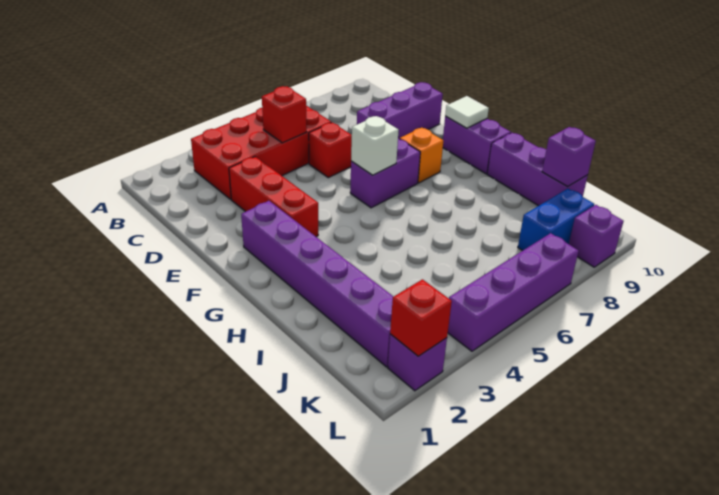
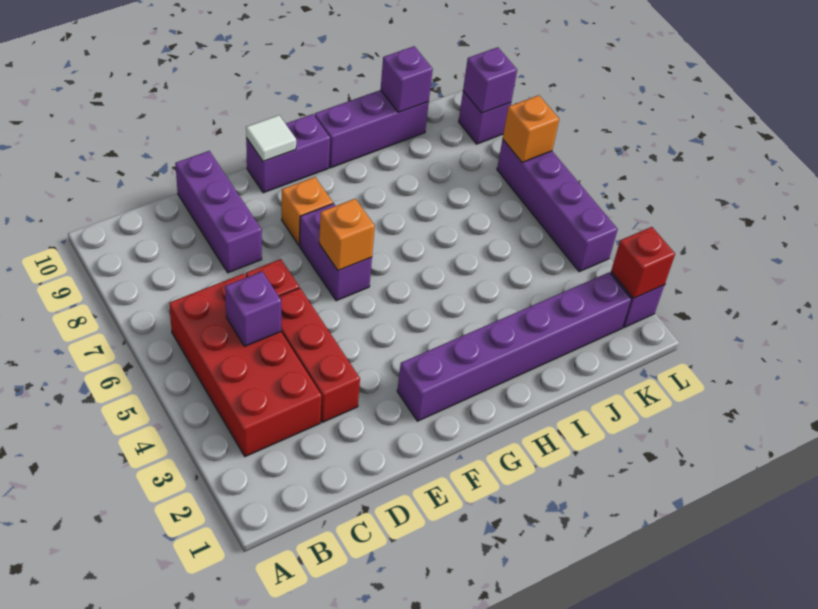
red 1x1 brick [262,86,307,143] -> purple 1x1 brick [225,271,281,346]
red 1x3 brick [229,157,318,237] -> red 1x3 brick turned to [279,288,360,423]
white 1x1 brick [351,116,399,175] -> orange 1x1 brick [319,199,375,271]
blue 1x2 brick [518,188,594,251] -> none
none -> orange 1x1 brick [503,95,559,162]
none -> purple 1x1 brick [463,47,517,113]

